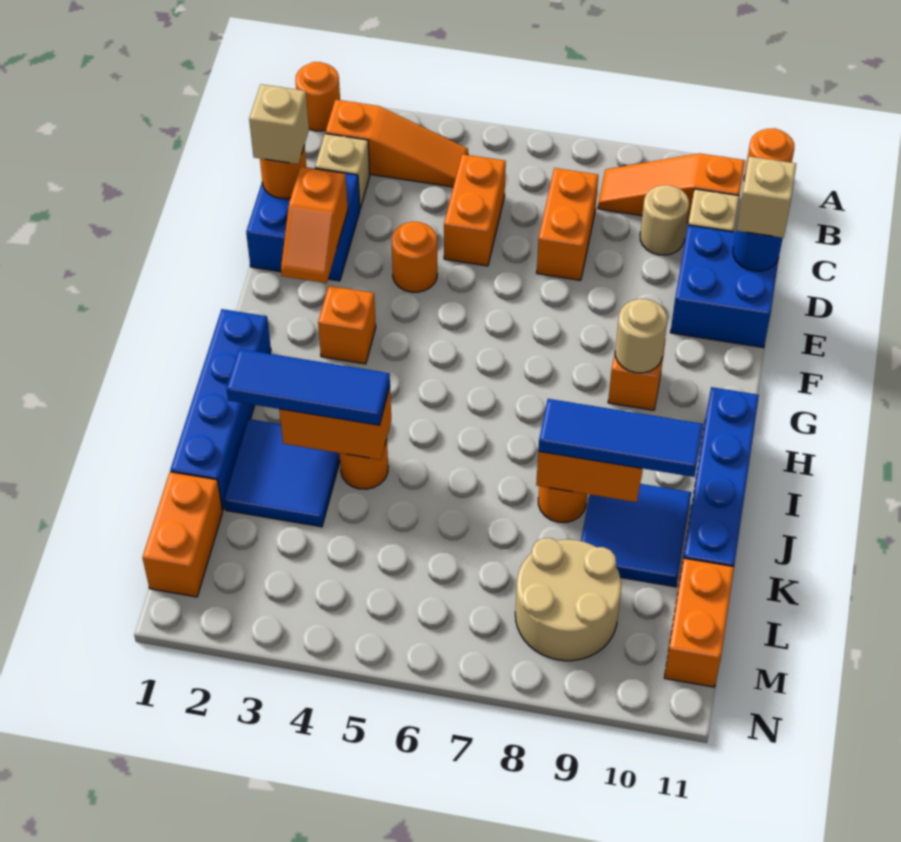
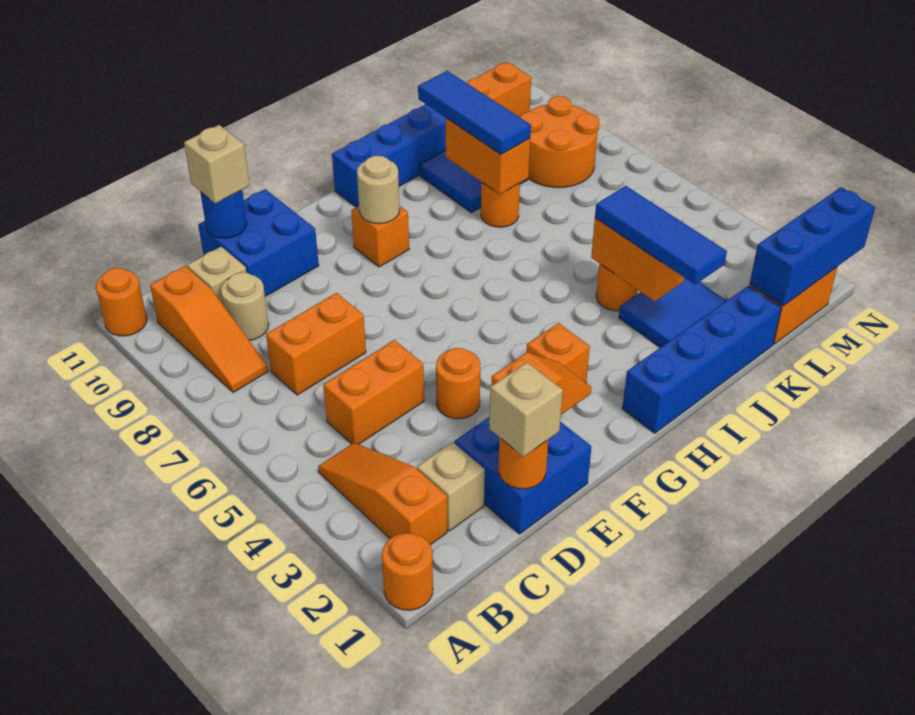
none -> blue 1x3 brick [750,187,875,306]
tan 2x2 round brick [515,538,621,661] -> orange 2x2 round brick [520,96,599,188]

